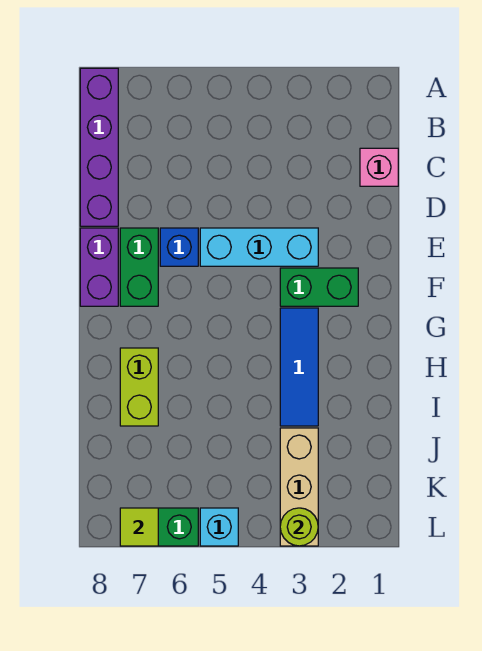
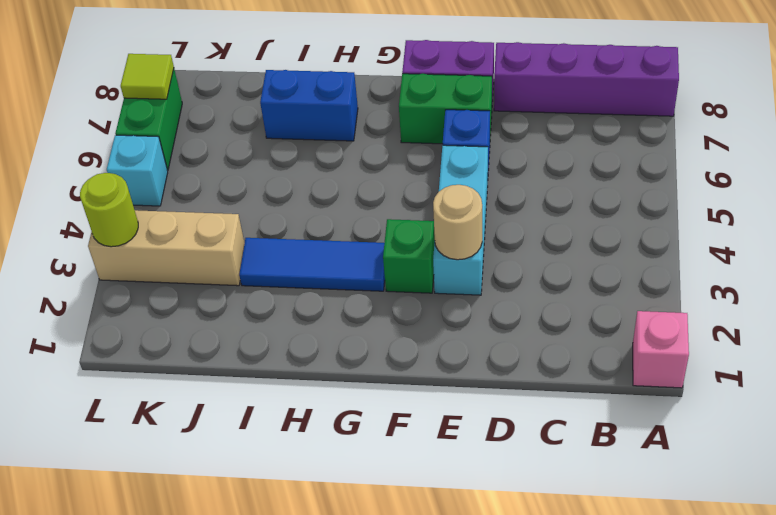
pink 1x1 brick [360,148,398,186] -> pink 1x1 brick moved to [633,311,689,388]
none -> tan 1x1 round brick [433,185,482,260]
green 1x2 brick [280,268,358,306] -> green 1x1 brick [383,219,435,293]
lime 1x2 brick [120,348,158,426] -> blue 1x2 brick [260,70,358,141]

